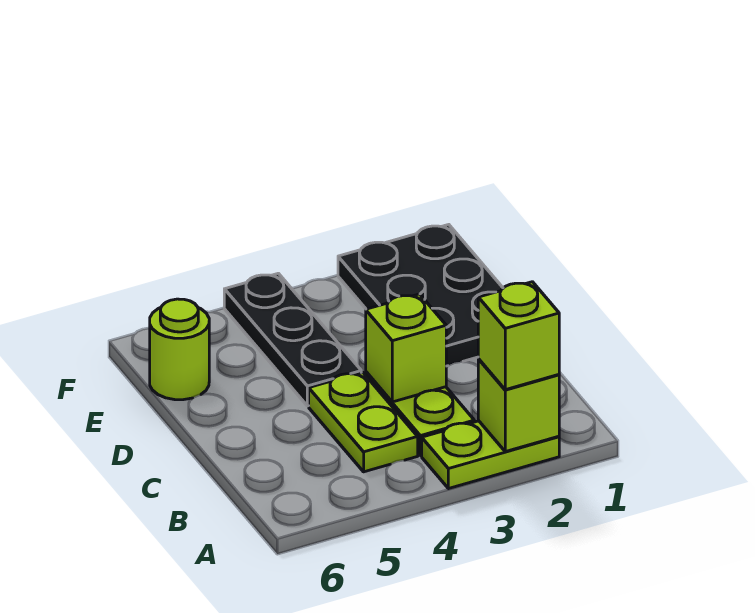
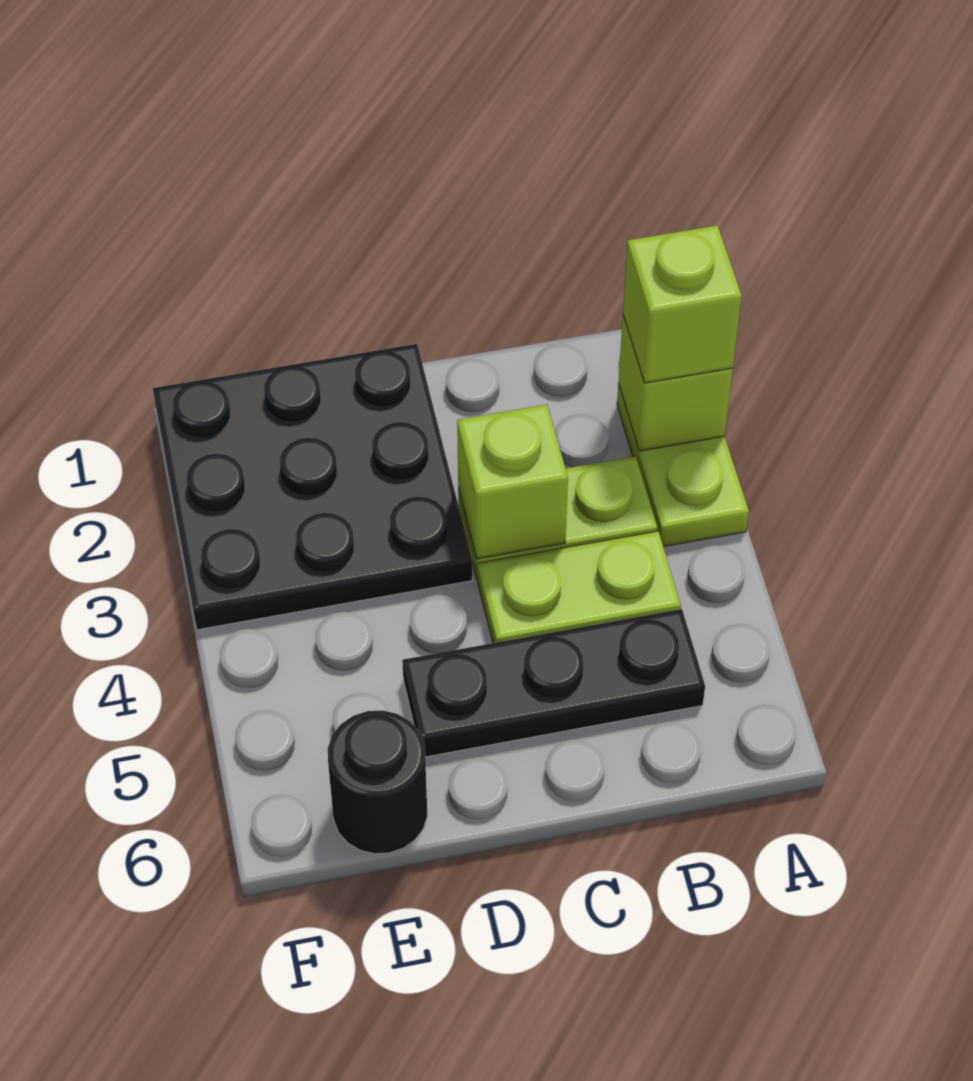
black 2x3 plate [338,225,503,366] -> black 3x3 plate [153,344,472,630]
black 1x3 plate [224,273,361,406] -> black 1x3 plate moved to [402,609,705,757]
lime 1x1 round brick [150,299,209,400] -> black 1x1 round brick [328,710,427,854]

